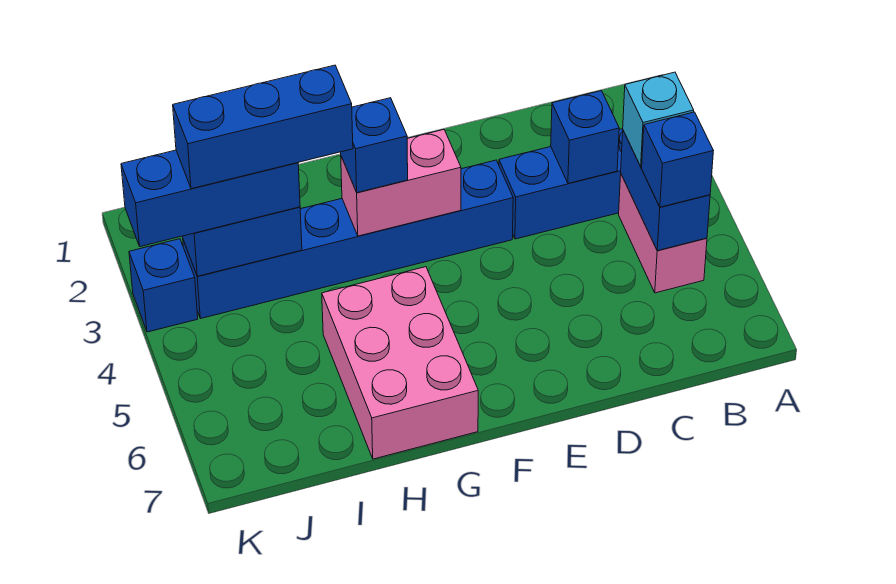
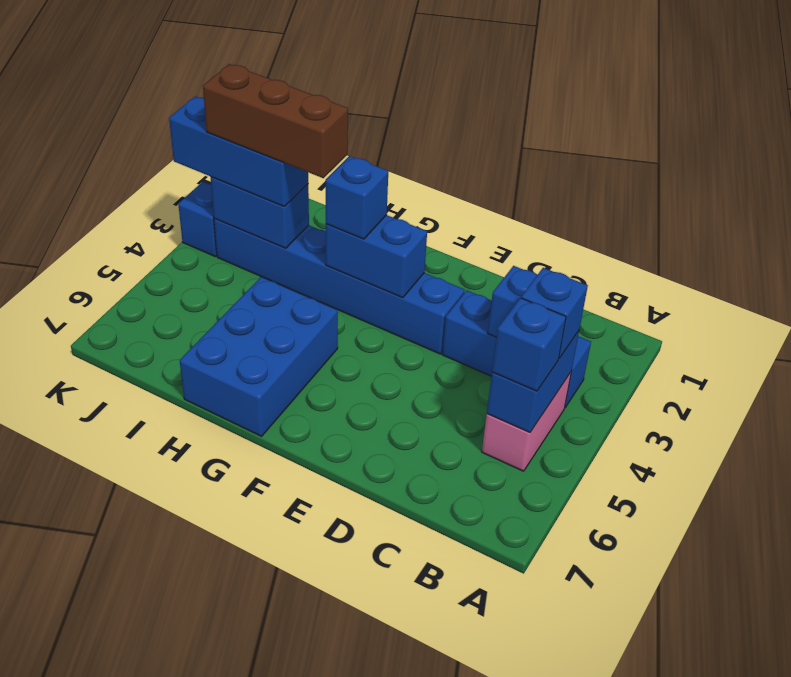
cyan 1x1 brick [623,72,694,167] -> blue 1x1 brick [521,268,588,358]
pink 1x2 brick [341,130,461,236] -> blue 1x2 brick [326,215,427,298]
pink 2x3 brick [322,267,478,459] -> blue 2x3 brick [180,277,338,436]
blue 1x3 brick [173,65,353,189] -> brown 1x3 brick [203,64,348,178]

